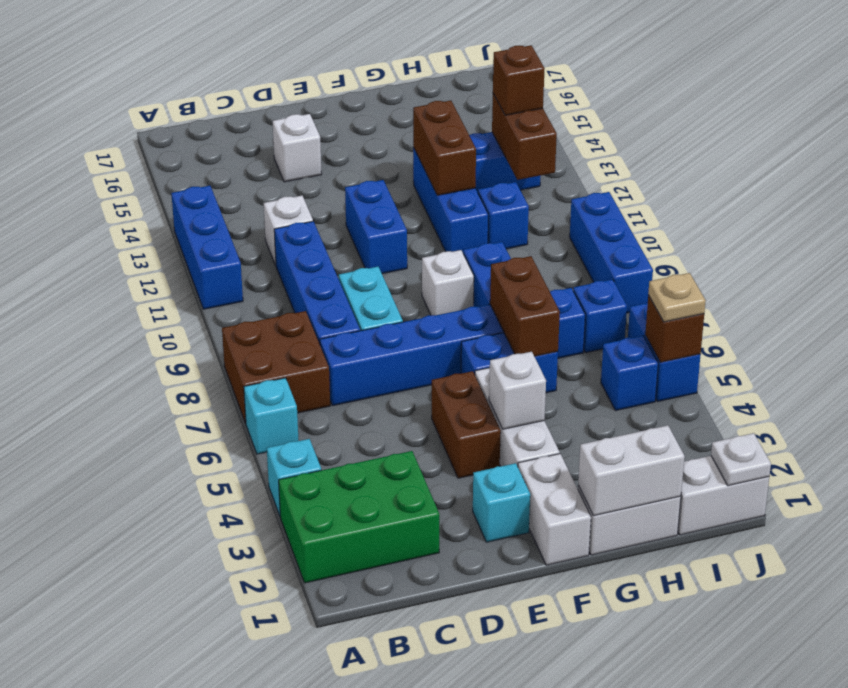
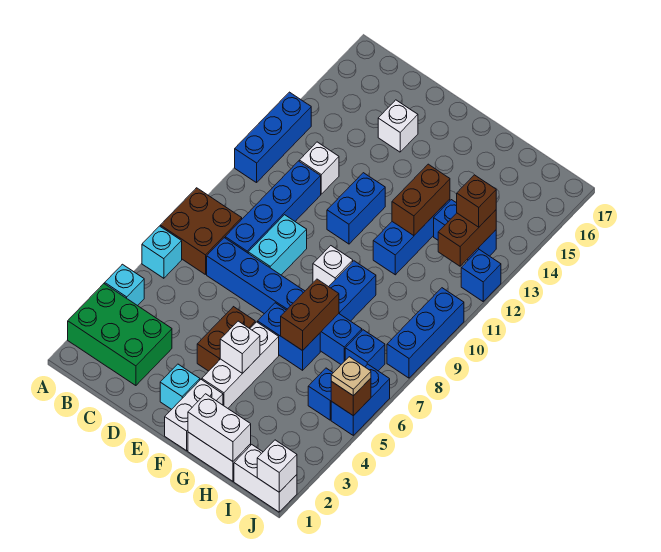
blue 1x1 brick [478,182,529,249] -> blue 1x1 brick moved to [461,250,501,301]
white 1x1 plate [711,433,771,486] -> white 1x1 brick [257,440,297,492]

